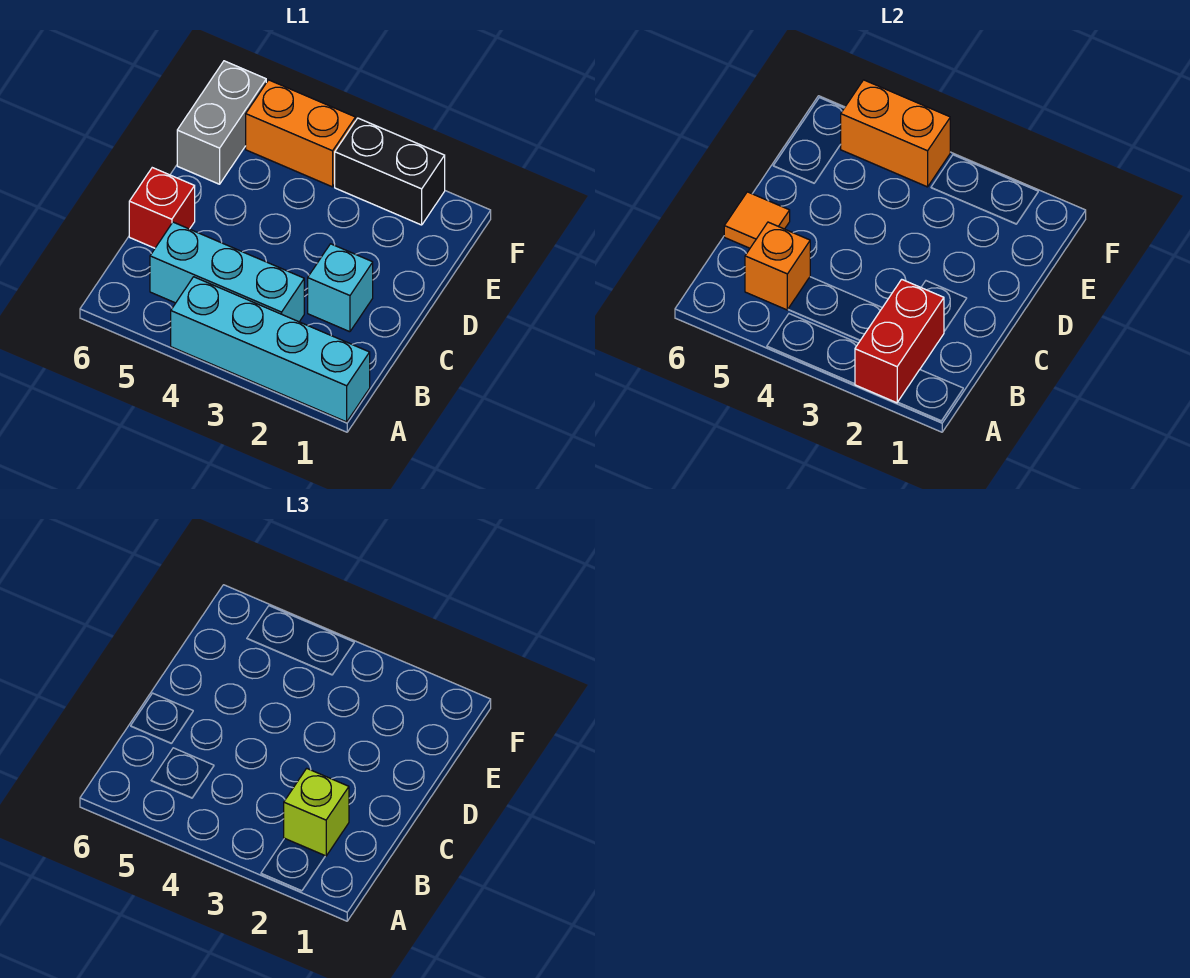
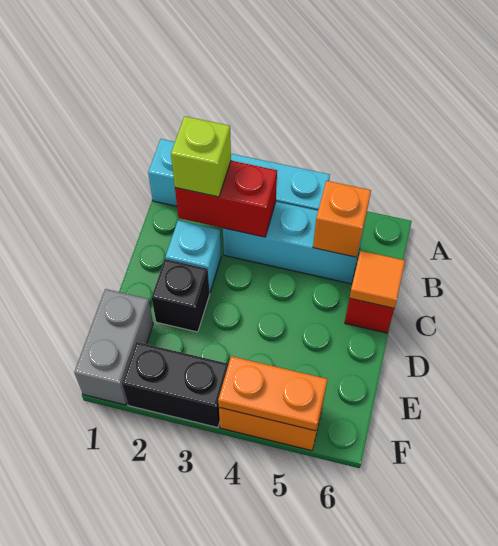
red 1x2 brick [855,279,944,403] -> red 1x2 brick turned to [175,161,277,237]
none -> black 1x1 brick [151,259,210,332]
grey 1x2 brick [177,61,266,184] -> grey 1x2 brick moved to [74,289,153,405]
orange 1x2 brick [841,80,950,187] -> orange 1x2 plate [218,356,327,431]

